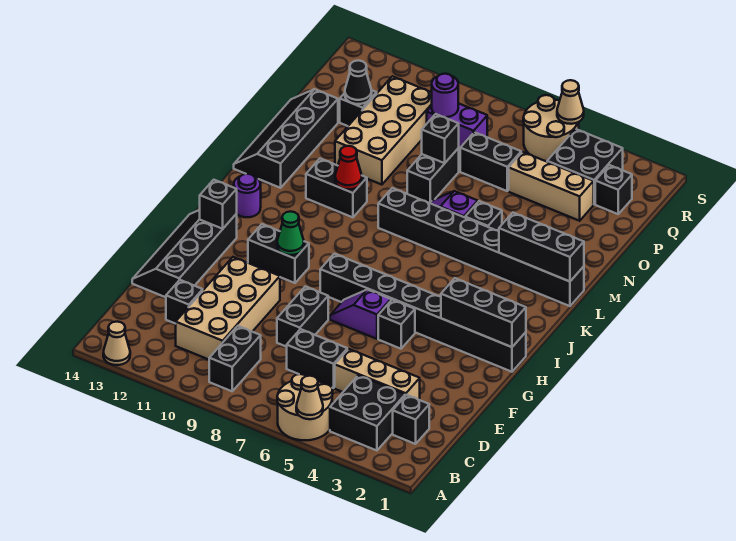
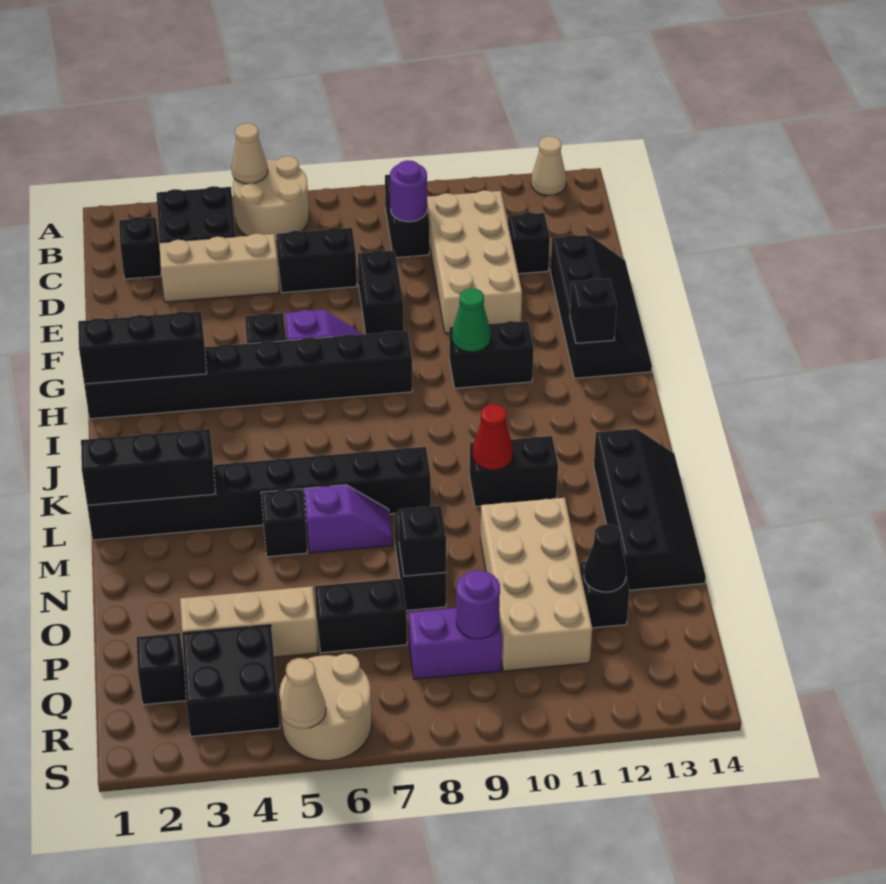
purple 1x1 round brick [234,174,261,217] -> purple 1x1 round brick moved to [390,160,427,222]

